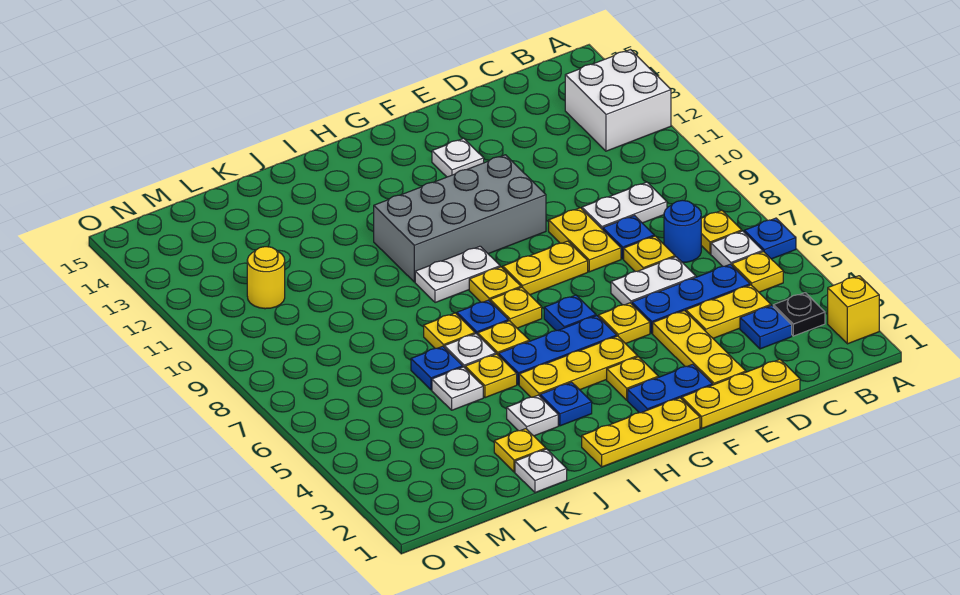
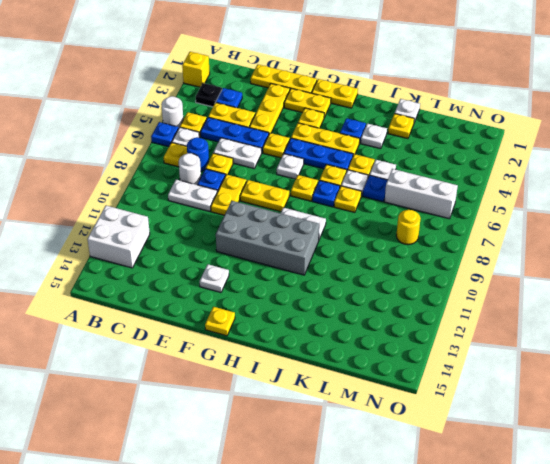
none -> white 1x1 round brick [161,96,183,128]
none -> white 1x1 round brick [179,153,201,185]
blue 1x2 plate [628,364,712,413] -> yellow 1x2 plate [284,88,331,117]
yellow 1x3 plate [582,398,700,467] -> yellow 1x2 plate [312,79,358,108]
blue 1x1 plate [544,295,596,331] -> white 1x1 plate [277,154,304,179]
yellow 1x1 plate [469,267,521,302] -> yellow 1x1 plate moved to [205,307,235,336]
none -> white 1x3 brick [385,169,458,219]
yellow 1x1 round brick [247,247,285,309] -> yellow 1x1 round brick moved to [396,210,421,245]

